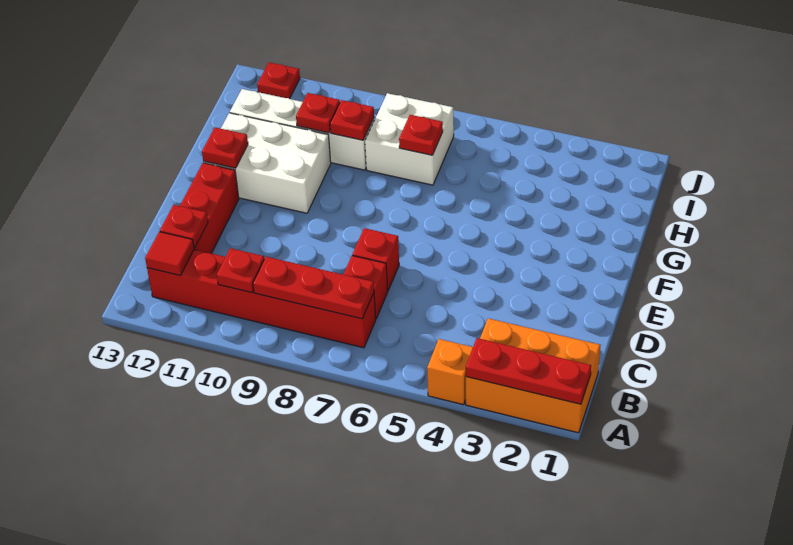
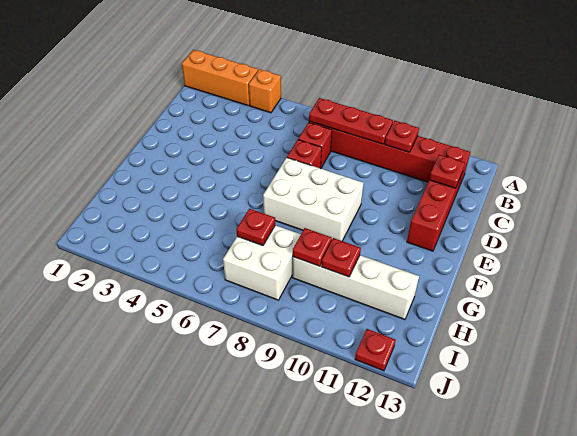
orange 2x3 brick [466,318,600,433] -> orange 1x3 brick [182,50,258,106]
red 1x3 plate [466,338,591,404] -> none
red 1x1 tile [145,232,194,275] -> none
white 2x3 brick [203,113,331,213] -> white 2x3 brick moved to [263,158,364,241]
red 1x1 plate [202,127,248,168] -> none

